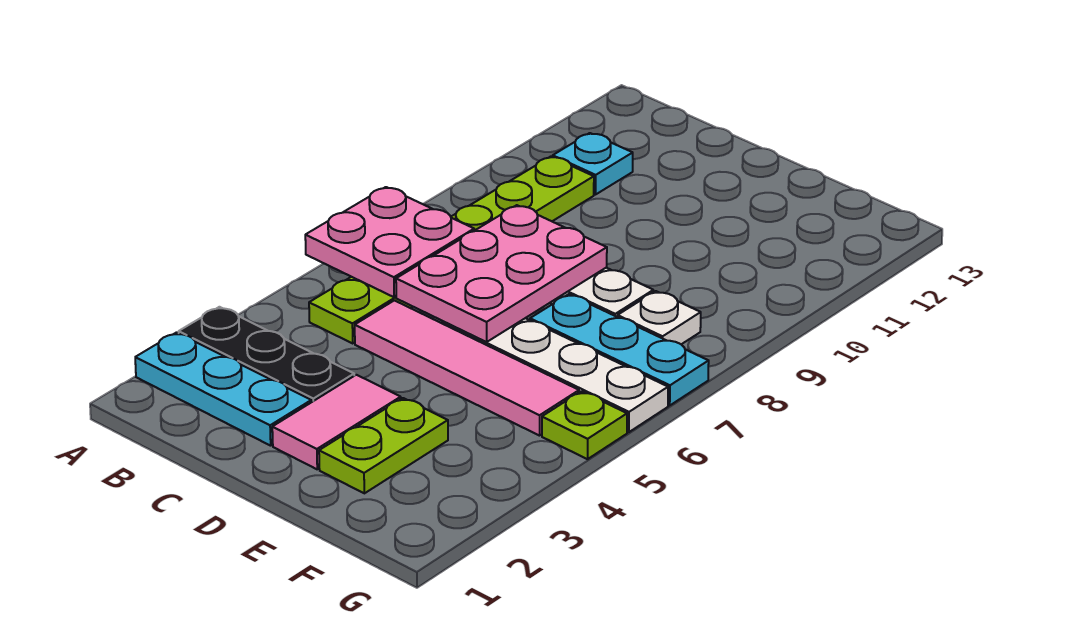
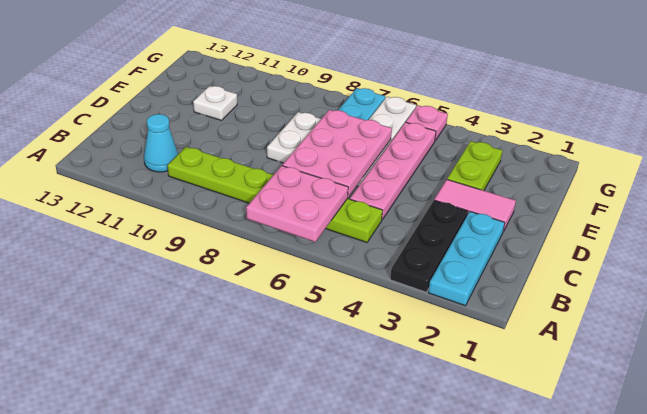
cyan 1x1 plate [553,133,633,195] -> cyan 1x1 cone [144,114,178,172]
pink 1x4 tile [355,301,579,436] -> pink 1x4 plate [350,122,436,220]
pink 2x3 plate [396,205,607,342] -> pink 2x3 plate turned to [283,110,392,197]
lime 1x2 plate [319,398,448,493] -> lime 1x2 plate turned to [447,141,502,191]
white 1x1 plate [618,291,701,344] -> white 1x1 plate moved to [193,86,237,120]
lime 1x1 plate [542,391,627,459] -> pink 1x1 plate [406,105,448,141]

